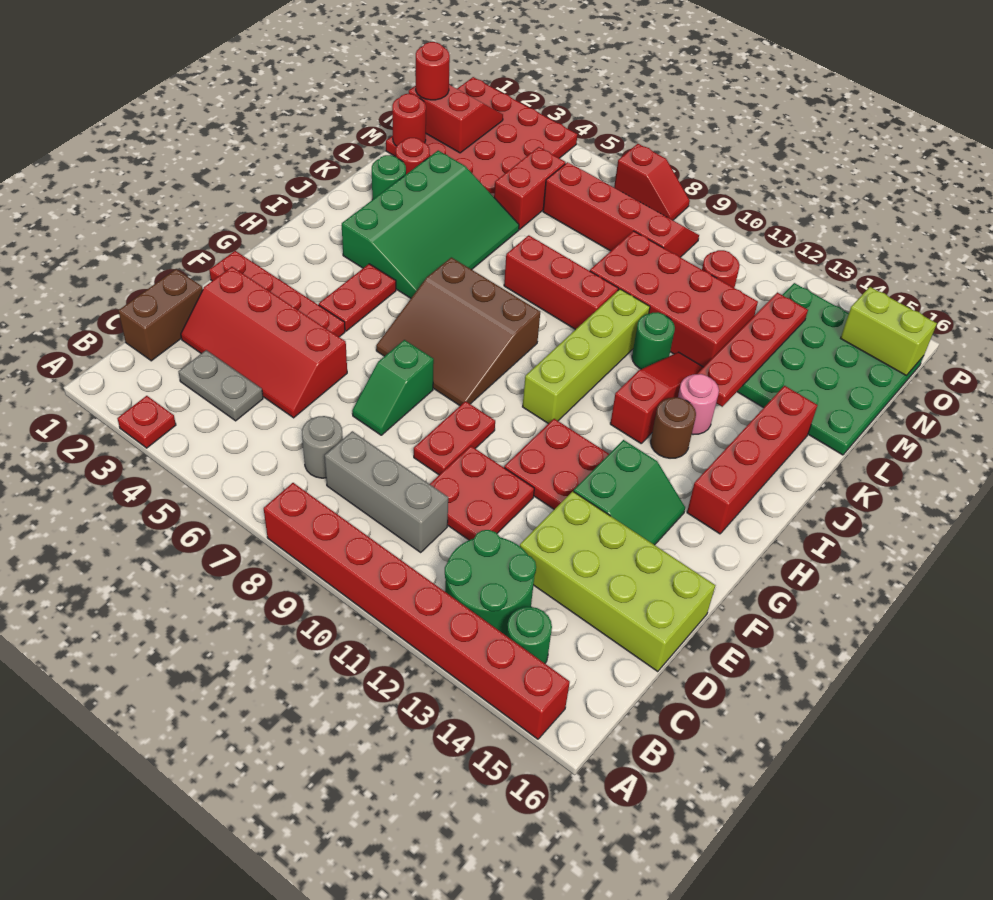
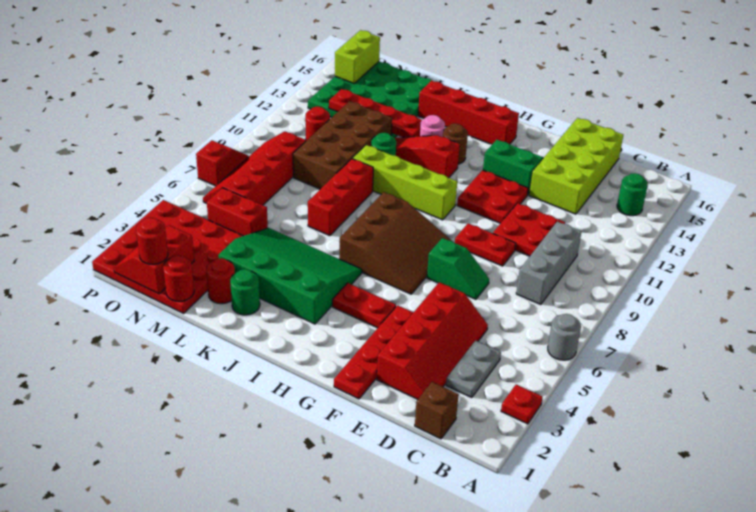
red 1x8 brick [264,483,570,739] -> none
green 2x2 round brick [445,530,536,636] -> none
brown 1x2 brick [119,269,203,361] -> brown 1x1 brick [415,382,459,439]
grey 1x1 round brick [302,416,343,478] -> grey 1x1 round brick moved to [548,314,581,360]
red 2x4 brick [590,231,758,367] -> brown 2x4 brick [293,101,392,189]

